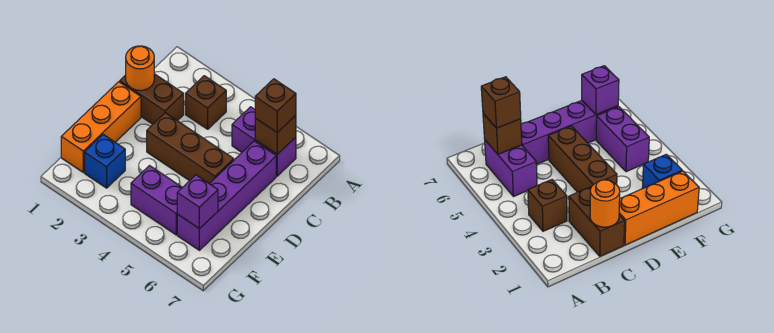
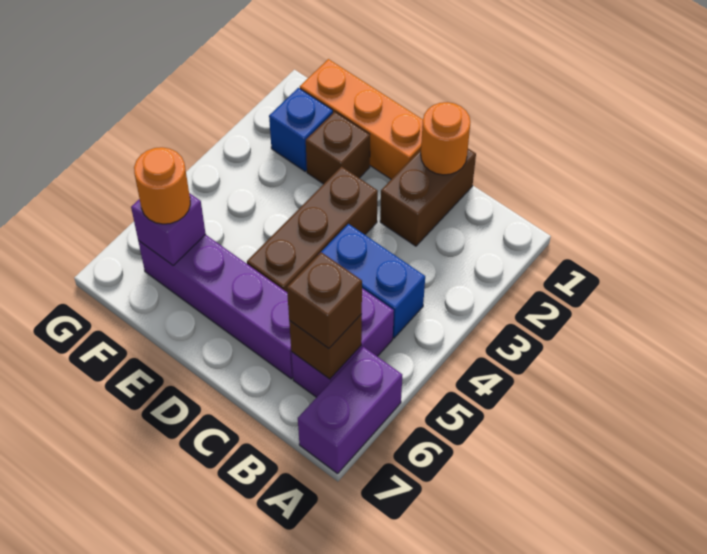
brown 1x1 brick [186,76,226,129] -> brown 1x1 brick moved to [306,112,370,184]
none -> blue 1x2 brick [318,224,425,338]
purple 1x2 brick [131,166,182,235] -> purple 1x2 brick moved to [298,347,402,474]
none -> orange 1x1 round brick [134,147,190,224]

